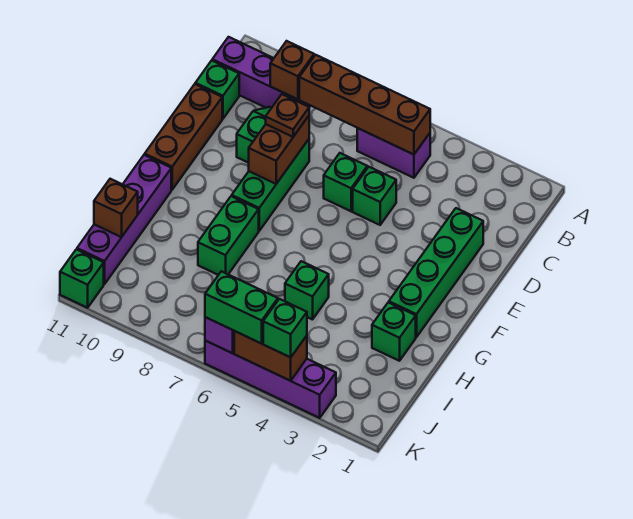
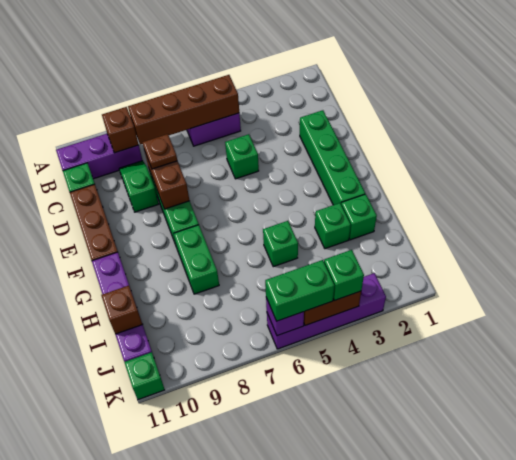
green 1x1 brick [324,153,367,211] -> green 1x1 brick moved to [315,203,351,249]

